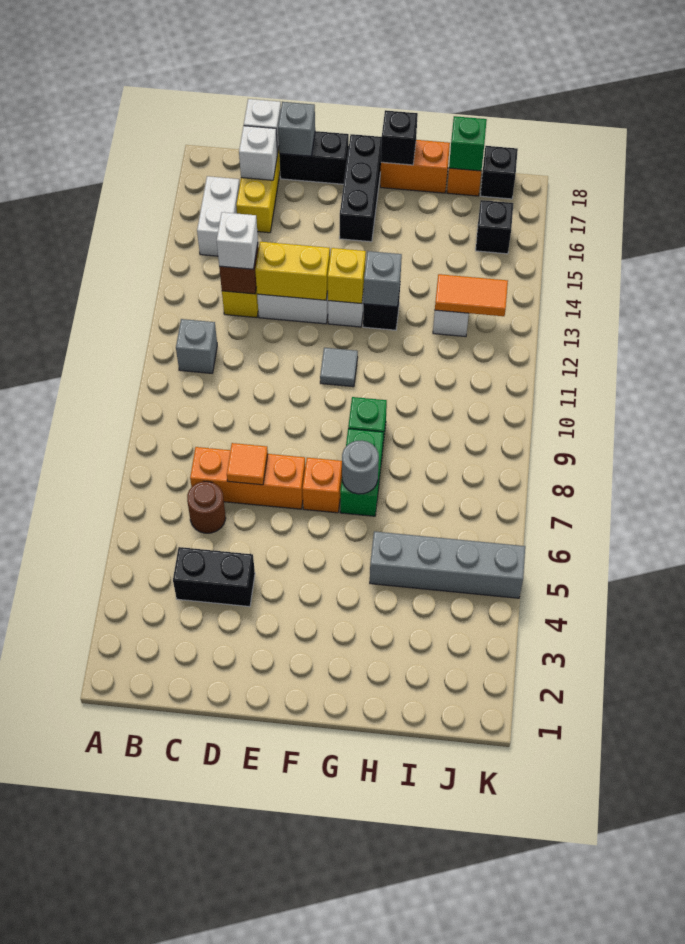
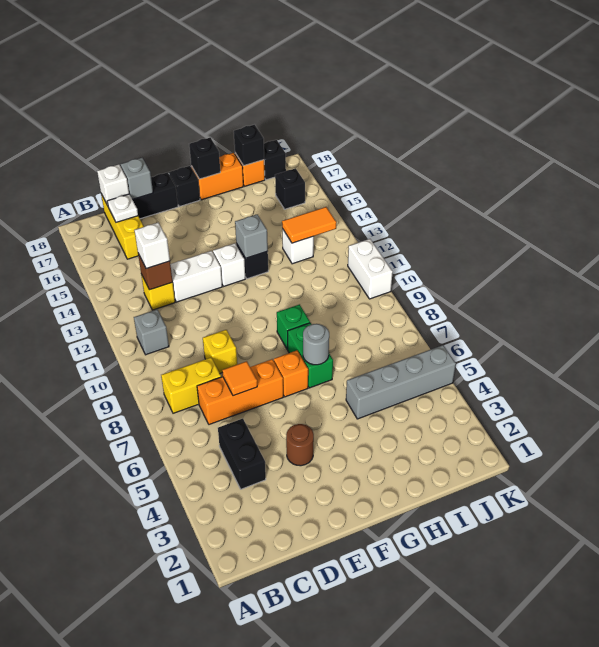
white 1x2 brick [197,176,240,256] -> white 1x2 brick moved to [348,239,393,299]
black 1x2 brick [173,547,255,607] -> black 1x2 brick turned to [218,419,266,489]
brown 1x1 round brick [187,481,226,533] -> brown 1x1 round brick moved to [286,424,314,466]
white 1x1 brick [239,126,277,180] -> white 1x1 plate [107,194,138,222]
yellow 1x2 brick [255,242,330,300] -> yellow 1x2 brick moved to [161,358,221,413]
grey 1x1 tile [320,348,358,387] -> none
yellow 1x1 brick [327,248,366,304] -> yellow 1x1 brick moved to [203,330,237,373]
black 1x3 brick [340,134,382,242] -> black 1x1 brick [169,166,200,207]
green 1x1 brick [449,116,487,171] -> black 1x1 brick [234,125,264,166]

